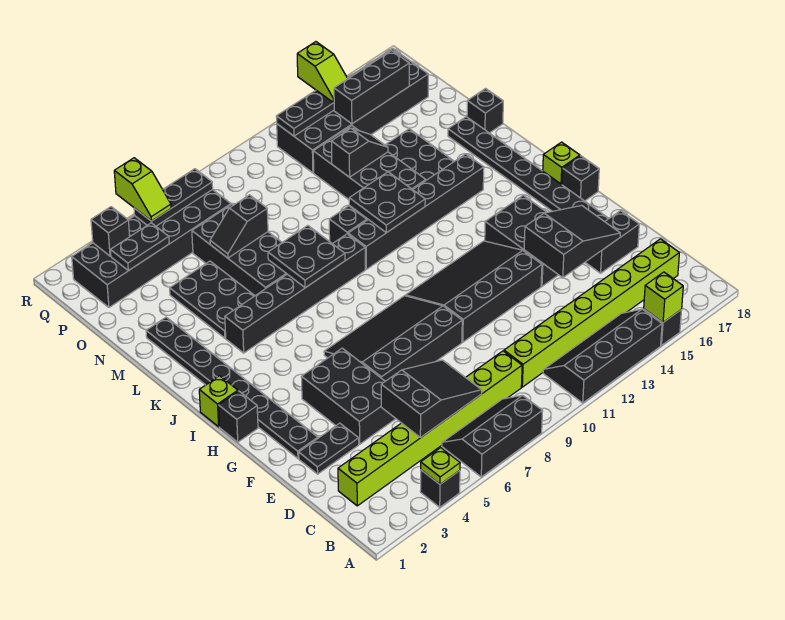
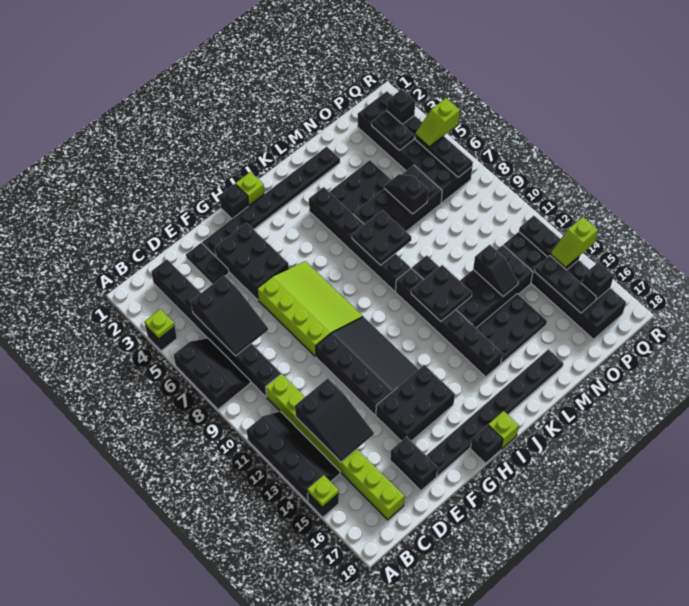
lime 1x1 brick [644,272,683,322] -> lime 1x1 plate [307,475,339,507]
lime 1x8 brick [338,351,522,506] -> black 1x8 brick [151,259,281,397]
black 2x3 brick [301,348,396,444] -> black 2x3 brick turned to [215,223,289,300]
black 2x3 slope [524,205,620,278] -> black 2x3 slope moved to [295,378,374,462]
black 3x4 slope [324,296,462,381] -> lime 3x4 slope [257,261,363,356]
black 1x1 brick [467,89,503,133] -> black 1x1 brick moved to [582,262,614,300]
black 1x3 brick [334,51,409,124] -> black 1x3 plate [535,256,596,313]

